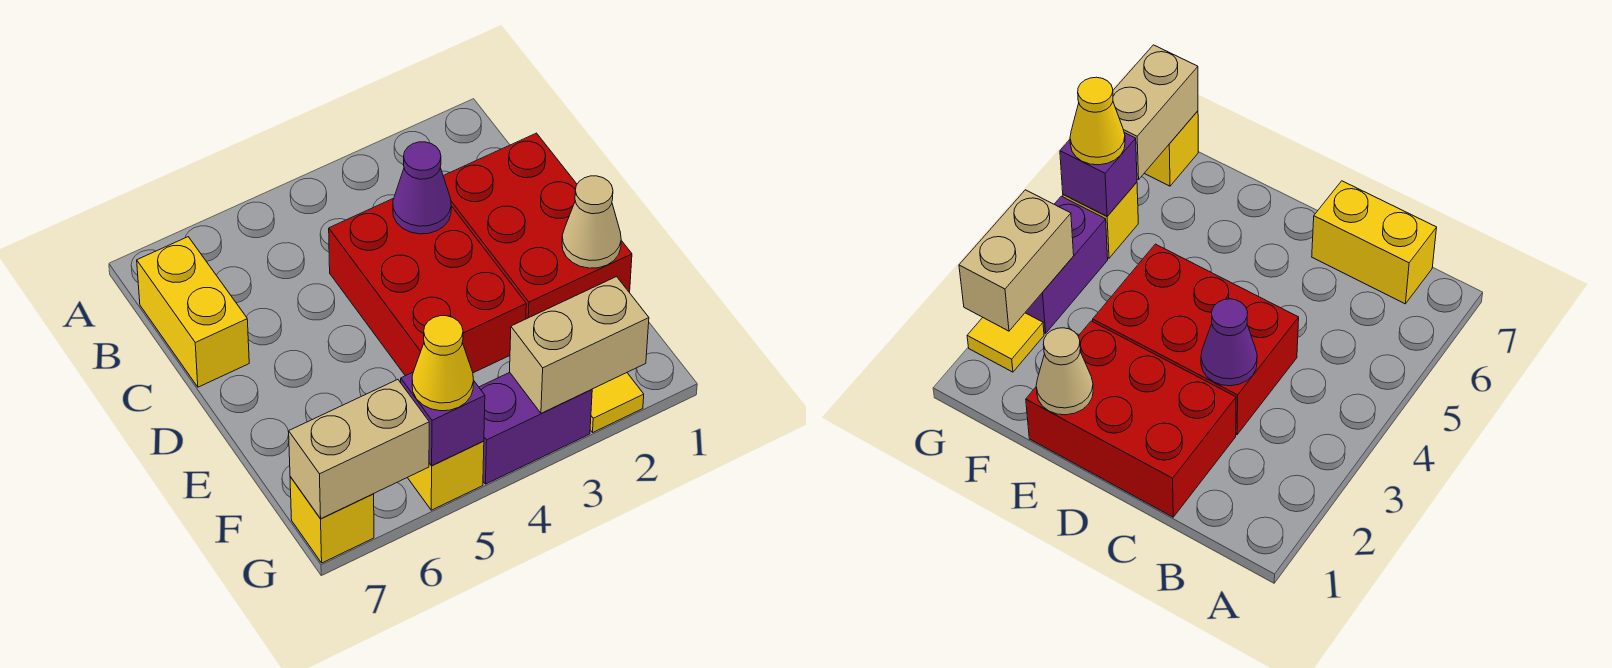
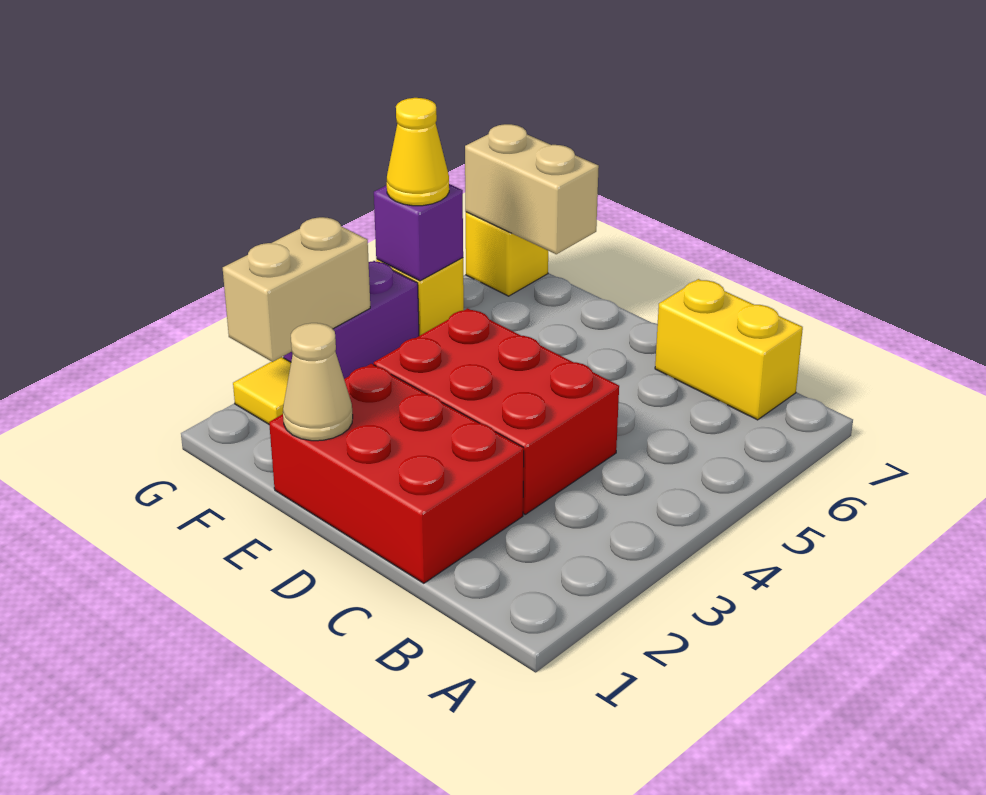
purple 1x1 cone [393,142,451,234] -> none
tan 1x2 brick [289,380,429,519] -> tan 1x2 brick turned to [465,124,599,254]

